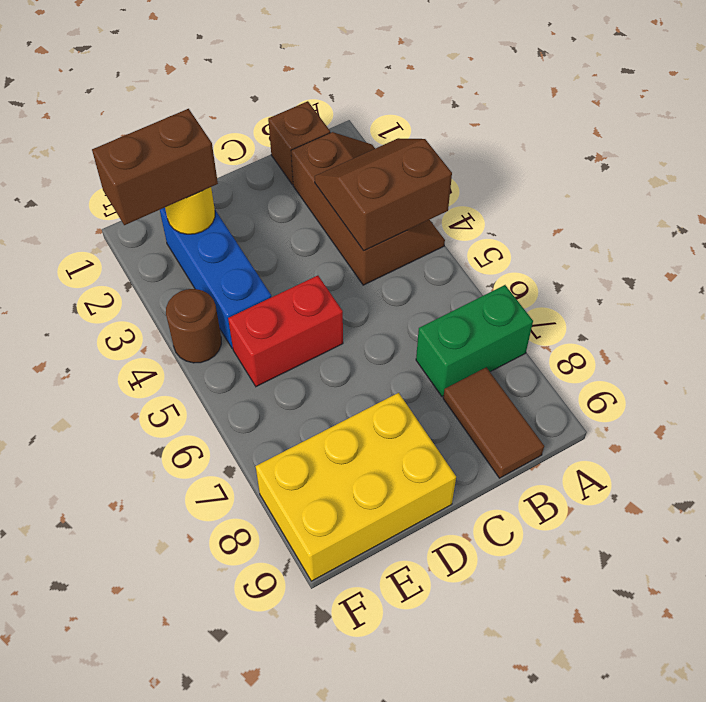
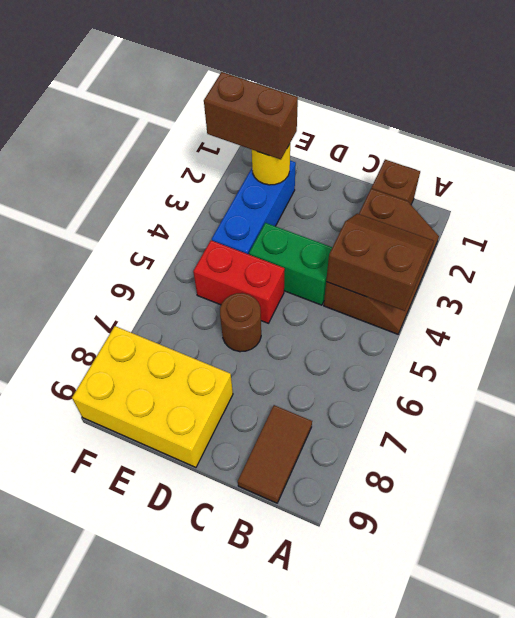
green 1x2 brick [416,285,533,397] -> green 1x2 brick moved to [249,223,332,305]
brown 1x1 round brick [166,289,221,363] -> brown 1x1 round brick moved to [220,293,261,352]

